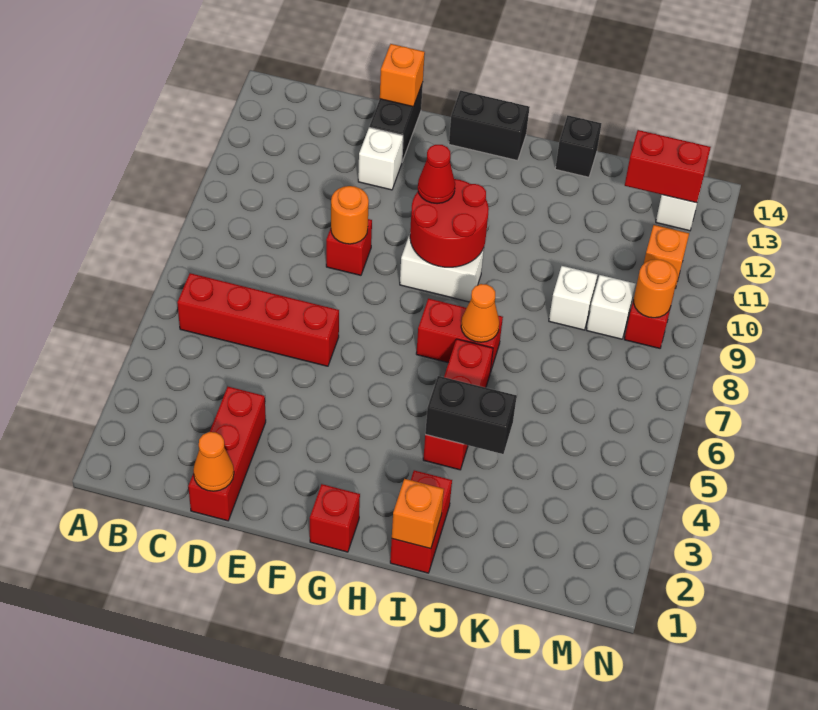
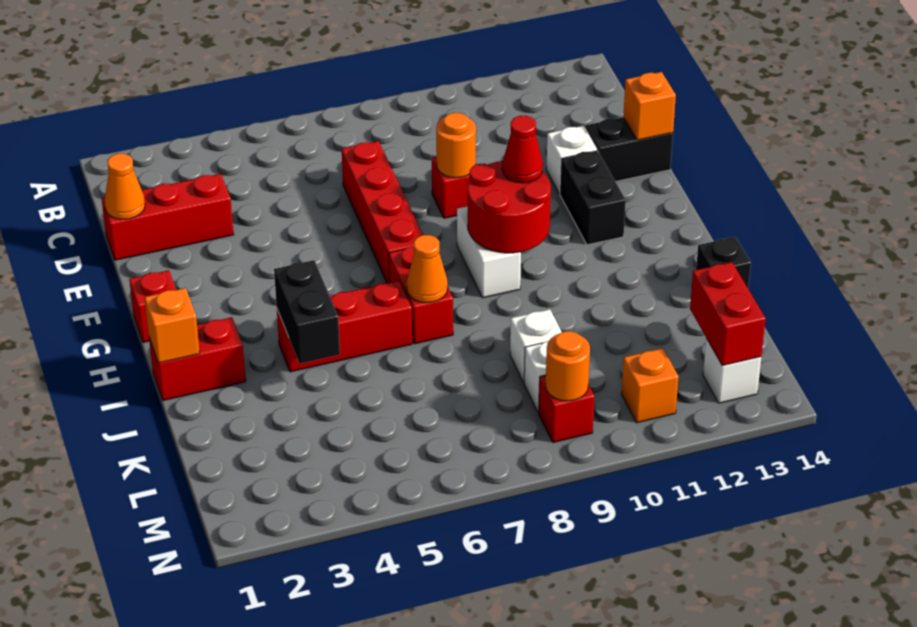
red 1x4 brick [177,273,339,366] -> red 1x4 brick moved to [342,141,423,283]
black 1x2 brick [449,91,530,161] -> black 1x2 brick moved to [560,150,626,245]

